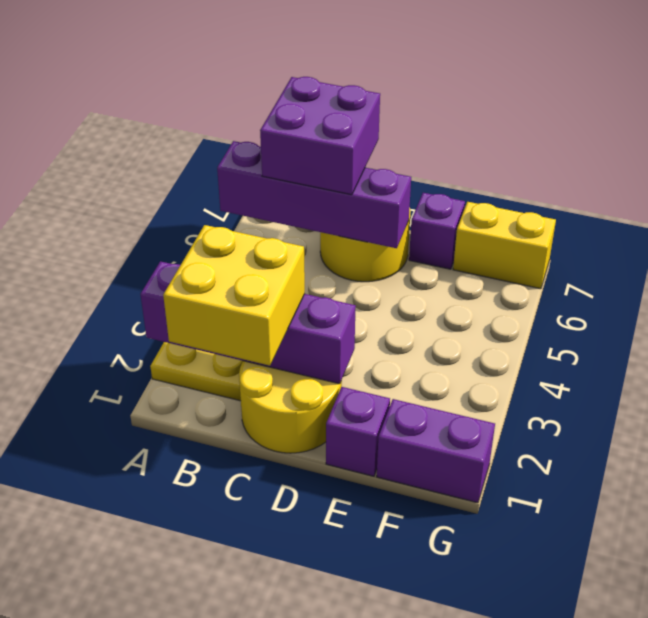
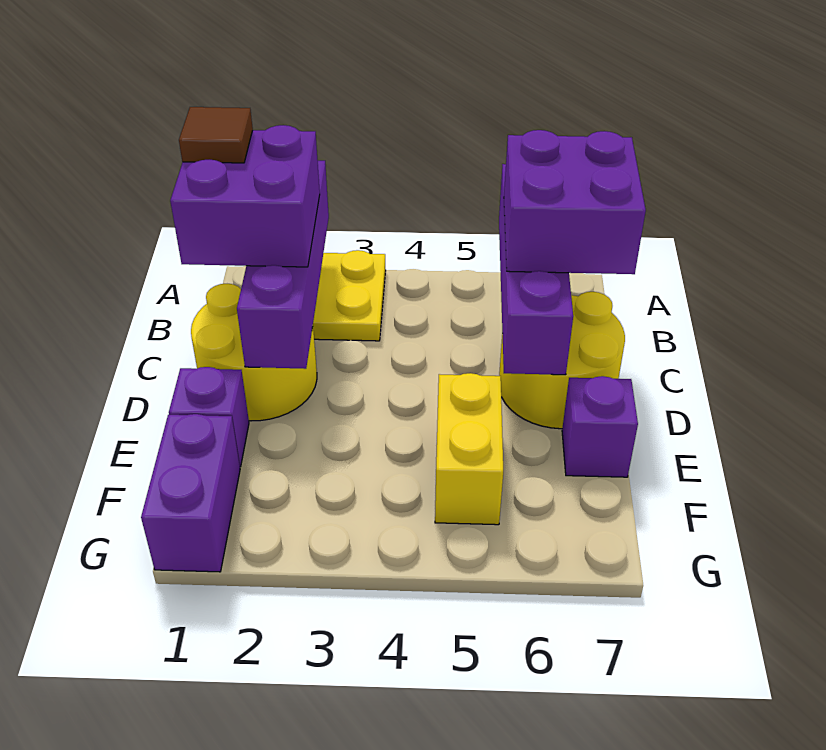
yellow 2x2 brick [163,225,305,366] -> purple 2x2 brick [170,125,320,267]
none -> brown 1x1 tile [179,107,253,163]
yellow 1x2 brick [453,202,556,289] -> yellow 1x2 brick moved to [435,373,503,525]

